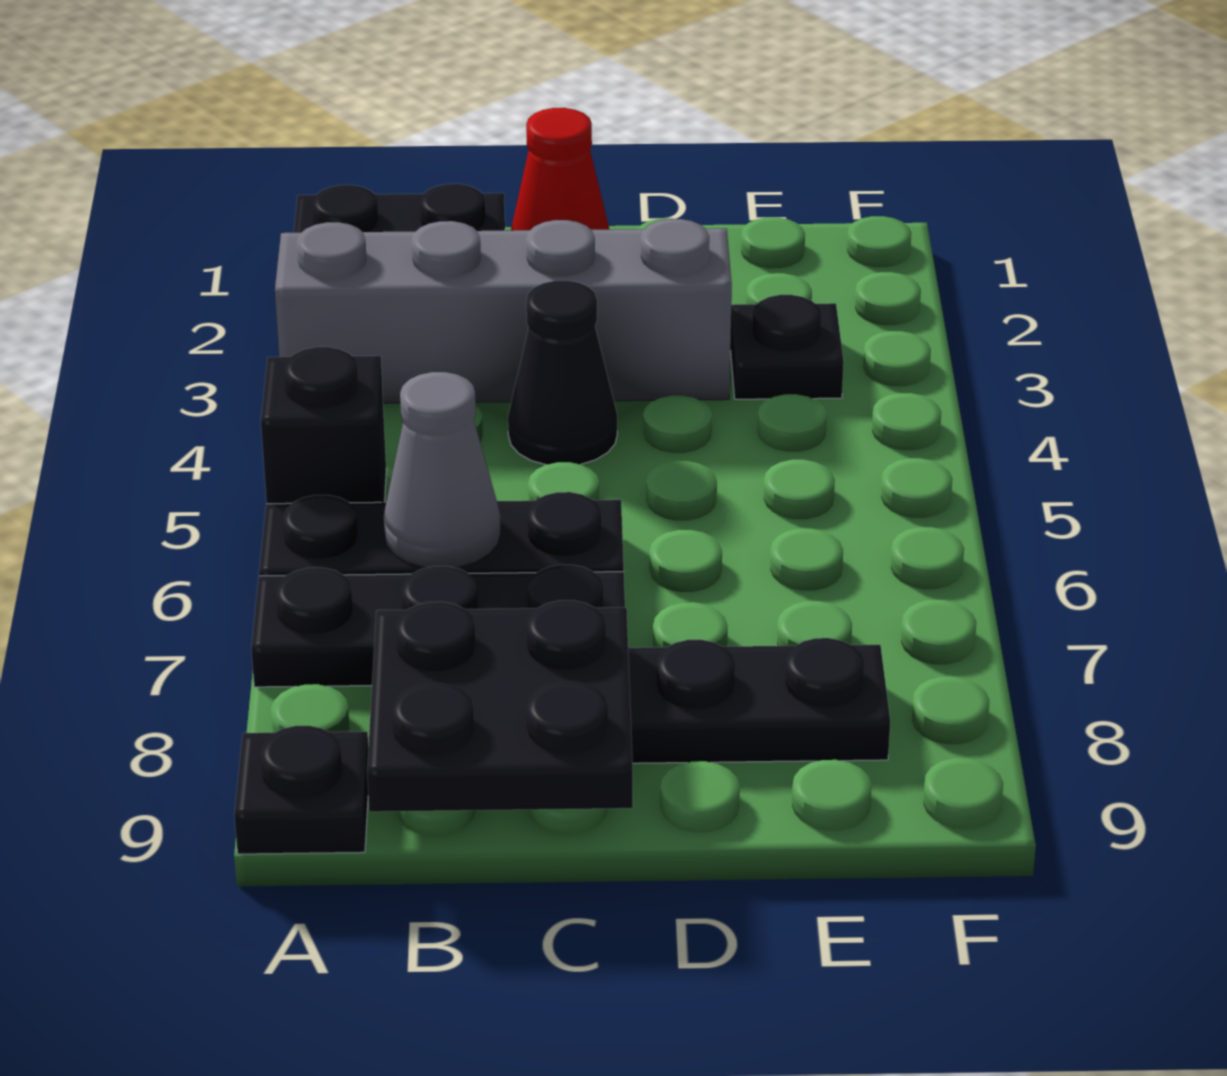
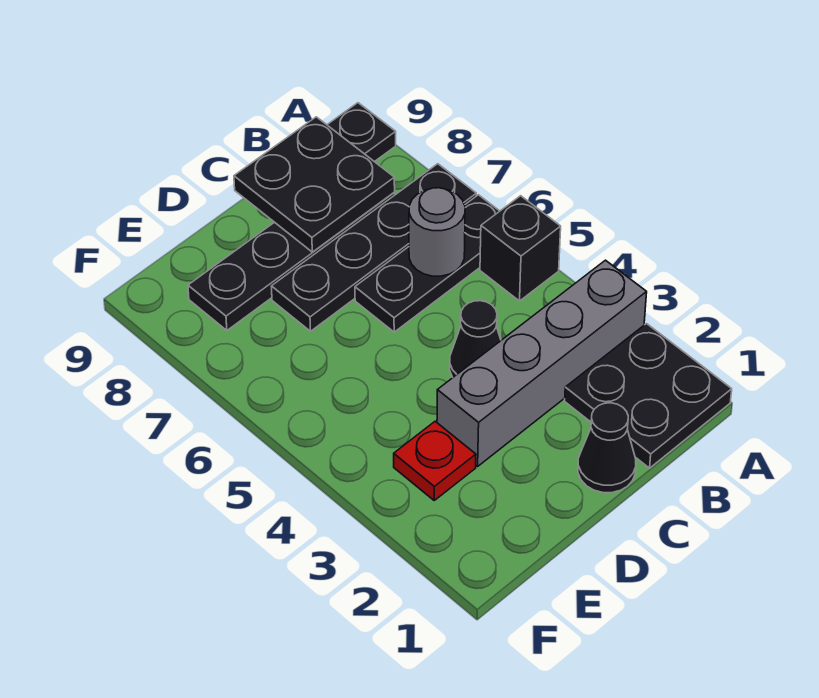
black 1x3 plate [251,565,625,687] -> black 1x4 plate [271,164,476,331]
grey 1x1 cone [384,372,501,568] -> grey 1x1 round brick [409,188,465,276]
red 1x1 cone [511,108,610,231] -> black 1x1 cone [578,403,636,493]
black 1x1 plate [730,295,844,399] -> red 1x1 plate [394,421,476,500]

